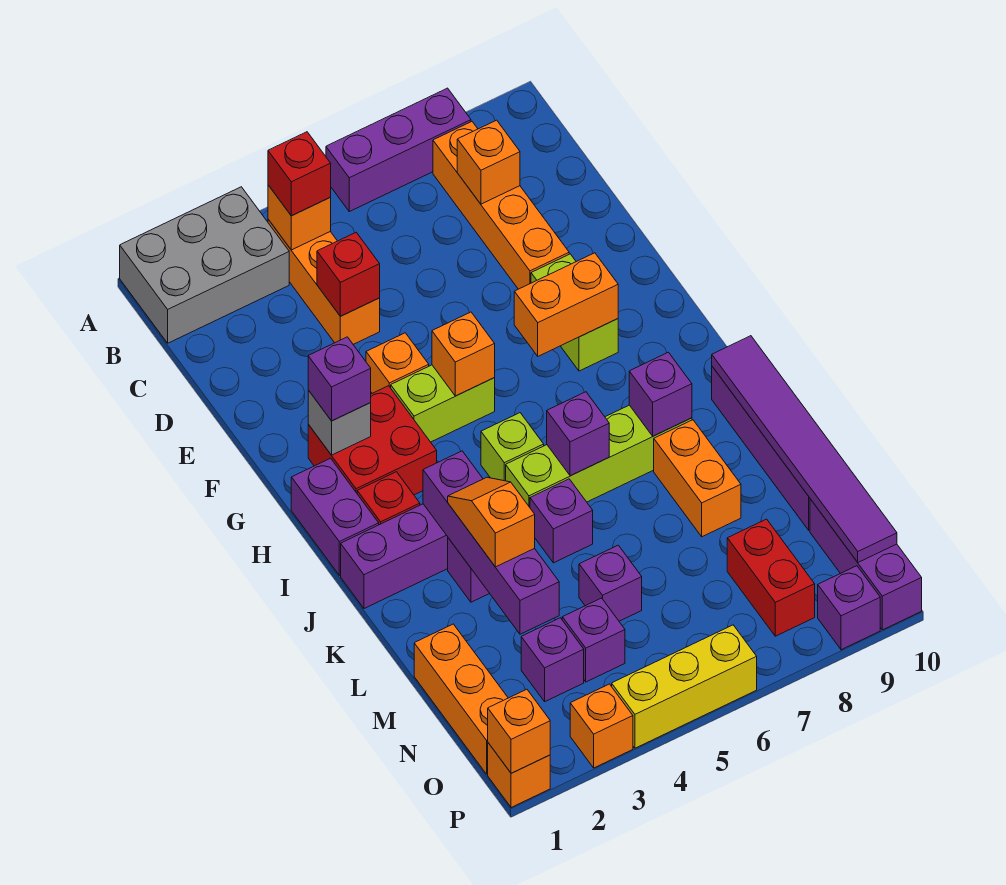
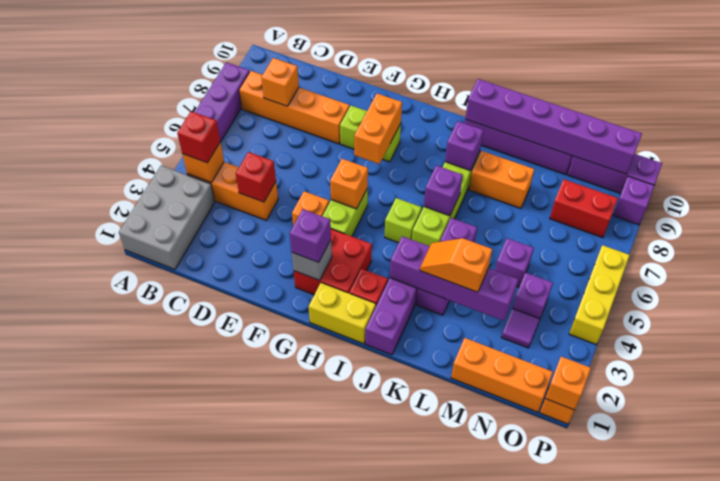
purple 1x2 brick [291,458,379,575] -> yellow 1x2 brick [309,283,376,344]
purple 1x6 tile [712,336,897,562] -> purple 1x6 brick [465,79,642,174]
purple 1x1 brick [521,618,584,701] -> purple 1x1 tile [501,309,540,348]
orange 1x1 brick [570,684,633,768] -> none

